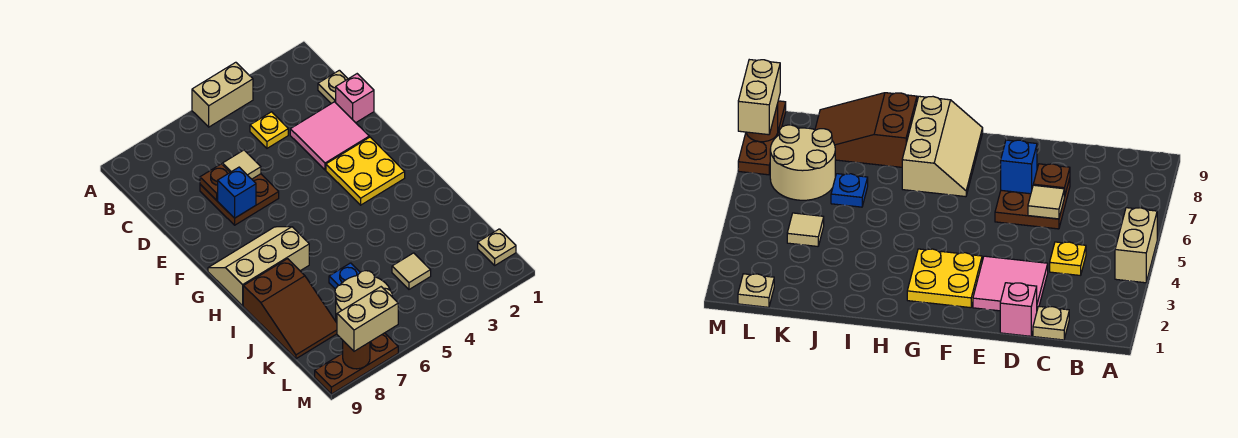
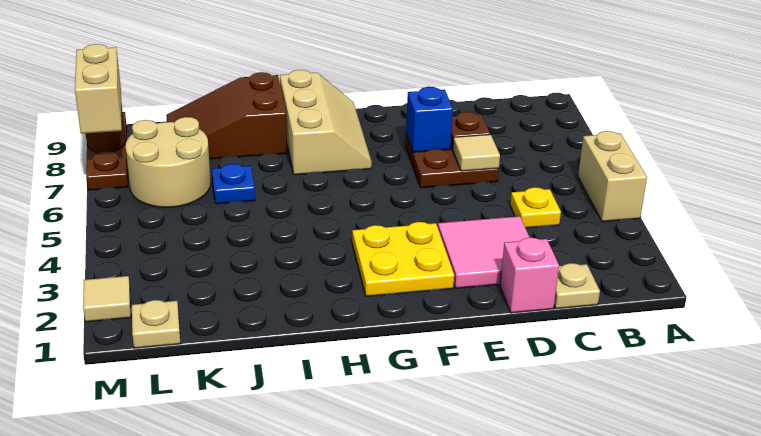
tan 1x1 tile [392,253,431,289] -> tan 1x1 tile moved to [83,276,131,322]

